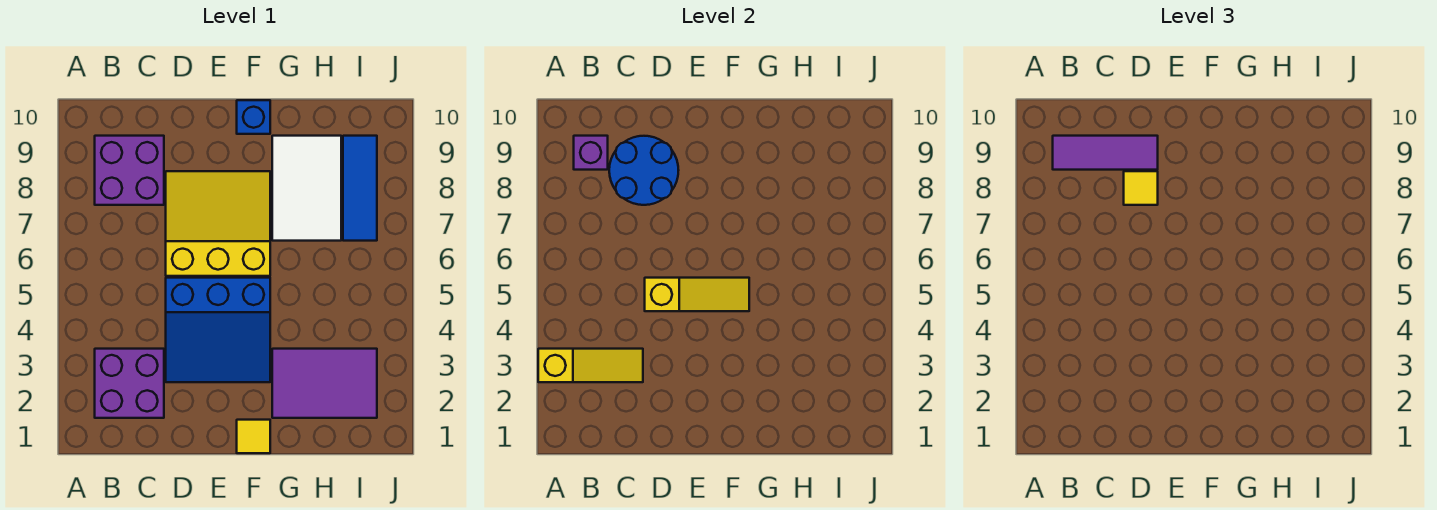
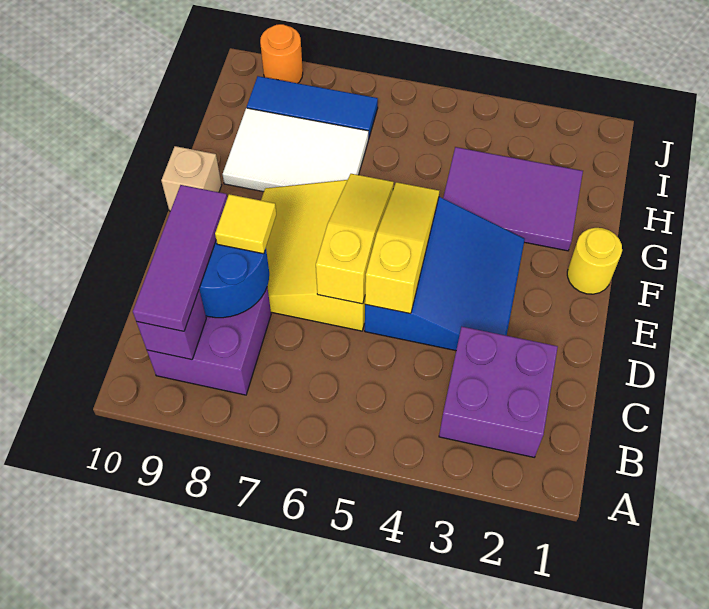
yellow 1x3 slope [538,349,643,382] -> yellow 1x3 slope moved to [316,174,394,304]
yellow 1x1 tile [237,420,270,453] -> yellow 1x1 round brick [567,228,622,294]
blue 1x1 brick [237,100,270,134] -> tan 1x1 brick [161,146,222,211]
purple 2x3 tile [272,349,377,418] -> purple 2x3 tile turned to [443,147,583,251]
none -> orange 1x1 round brick [260,24,303,83]

